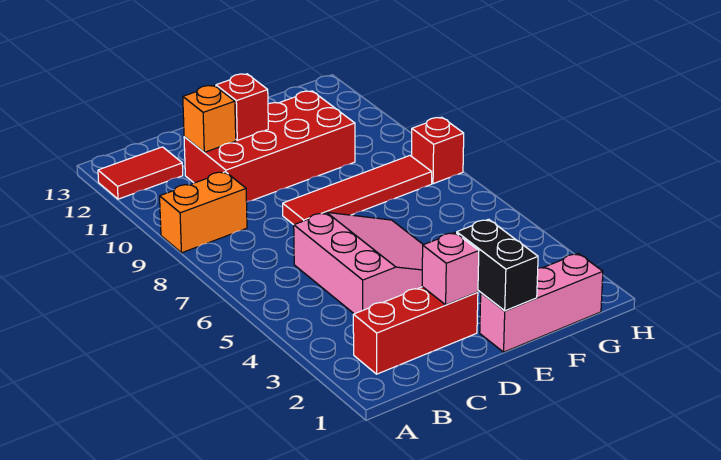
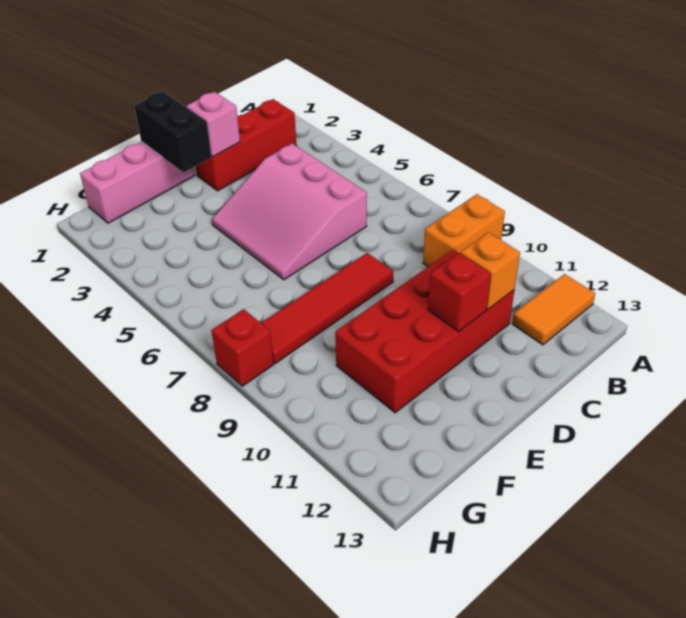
red 1x2 tile [98,147,183,199] -> orange 1x2 tile [512,274,595,345]

